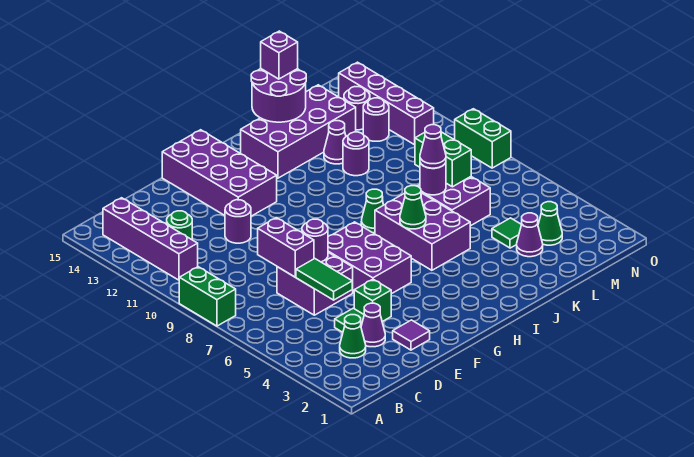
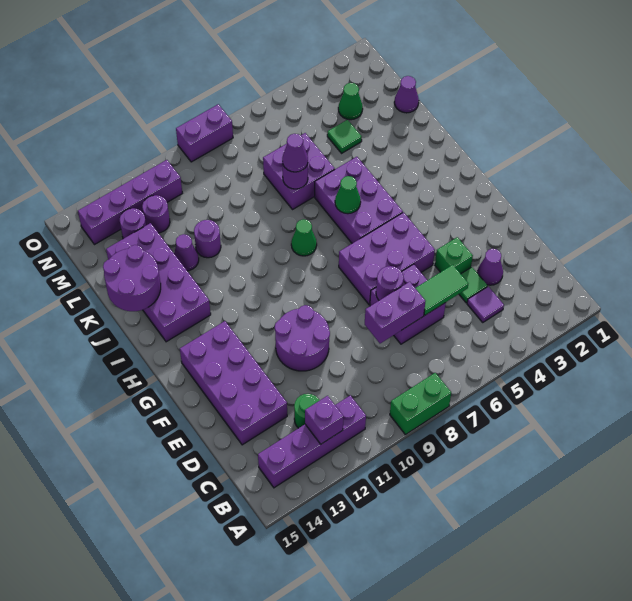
green 1x1 cone [340,315,366,358] -> none
purple 1x1 tile [393,320,430,350] -> purple 1x1 tile moved to [467,287,504,322]
purple 1x1 round brick [225,200,251,243] -> purple 2x2 round brick [275,305,330,371]
purple 2x4 brick [162,130,277,216] -> purple 2x4 brick turned to [180,321,287,445]
purple 2x3 brick [375,193,470,270] -> purple 2x3 brick turned to [315,157,403,243]
purple 1x1 brick [261,31,298,79] -> purple 1x1 brick moved to [305,396,343,444]
purple 1x1 cone [517,213,543,257] -> purple 1x1 cone moved to [394,76,419,113]
green 1x2 brick [415,132,471,187] -> none
green 1x2 brick [455,109,511,168] -> purple 1x2 brick [176,104,233,162]

